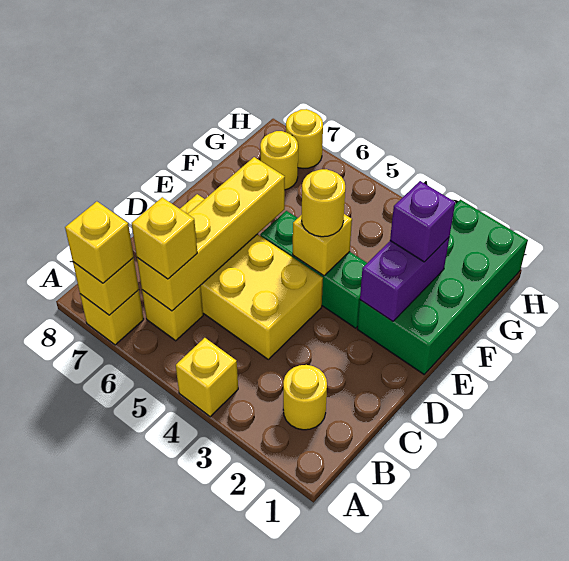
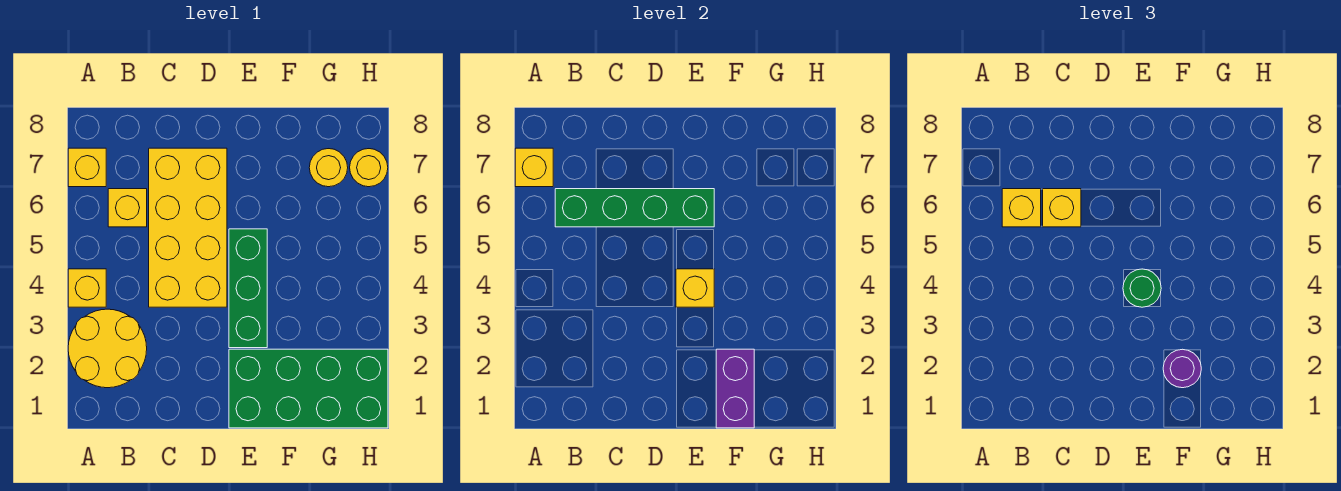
yellow 1x1 brick [65,202,134,283] -> yellow 1x1 brick moved to [1043,189,1081,227]
yellow 1x1 round brick [283,365,327,430] -> yellow 2x2 round brick [68,309,147,388]
yellow 1x4 brick [137,157,285,311] -> green 1x4 brick [555,189,714,227]
purple 1x2 brick [360,238,449,321] -> purple 1x2 brick turned to [716,349,754,428]
yellow 1x1 round brick [302,169,345,237] -> green 1x1 round brick [1123,269,1161,307]
purple 1x1 brick [390,181,455,262] -> purple 1x1 round brick [1163,349,1201,388]

